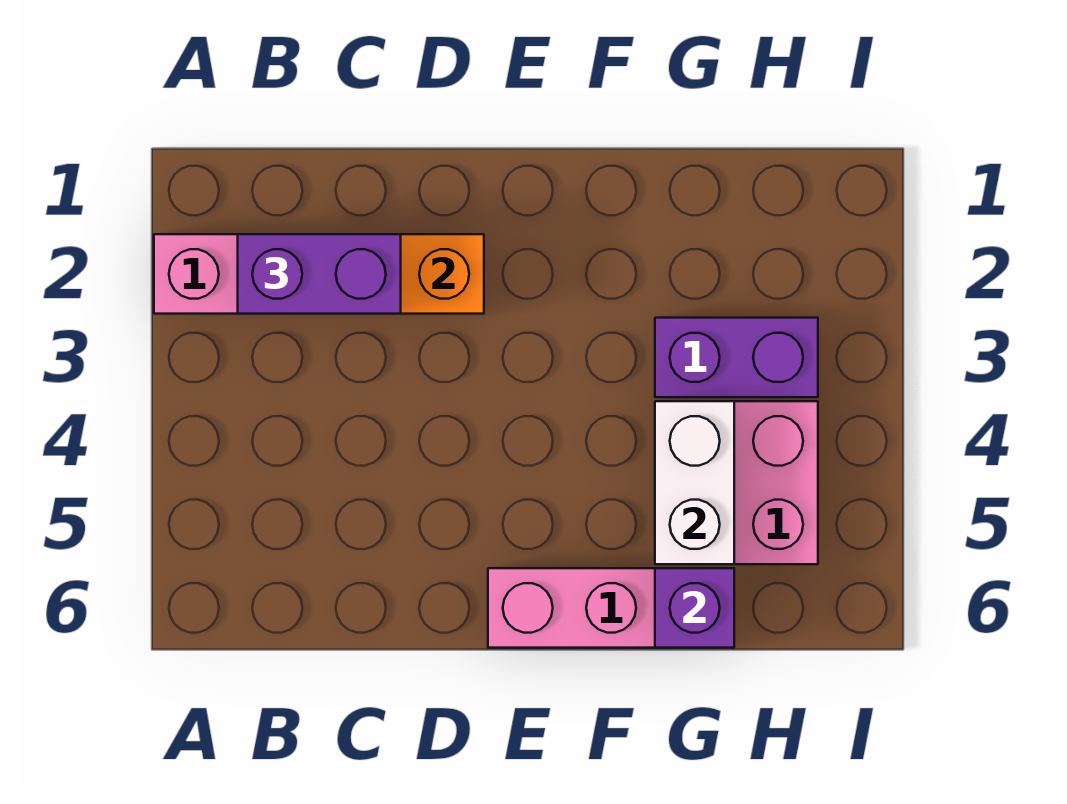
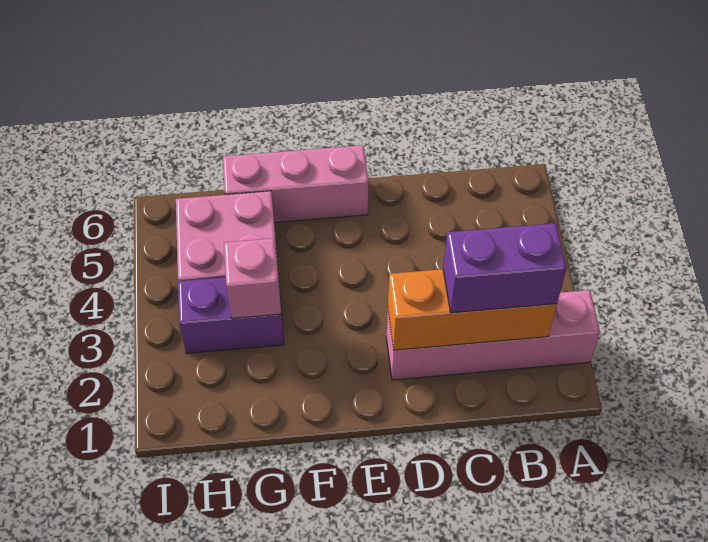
none -> pink 1x1 brick [224,238,281,318]
white 1x2 brick [655,401,734,564] -> none
purple 1x1 brick [655,568,734,648] -> none

